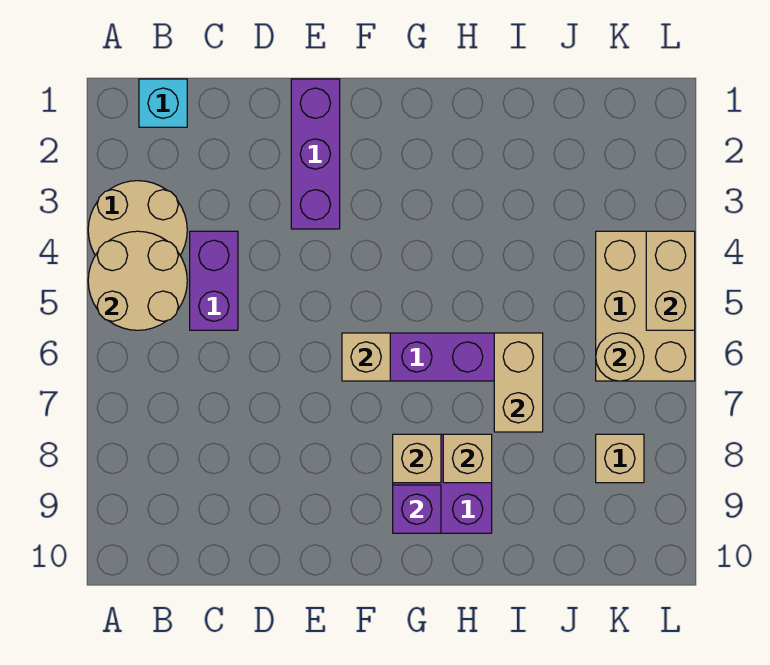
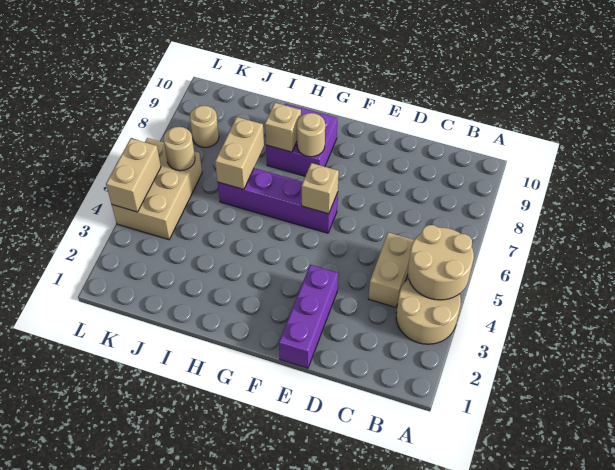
cyan 1x1 brick [139,79,187,127] -> none
purple 1x2 brick [190,231,238,330] -> tan 1x2 brick [368,232,414,307]
tan 1x1 brick [393,434,441,483] -> tan 1x1 round brick [297,113,325,157]
purple 1x1 brick [393,485,441,533] -> none
tan 1x1 brick [596,434,644,483] -> tan 1x1 round brick [190,106,219,148]

